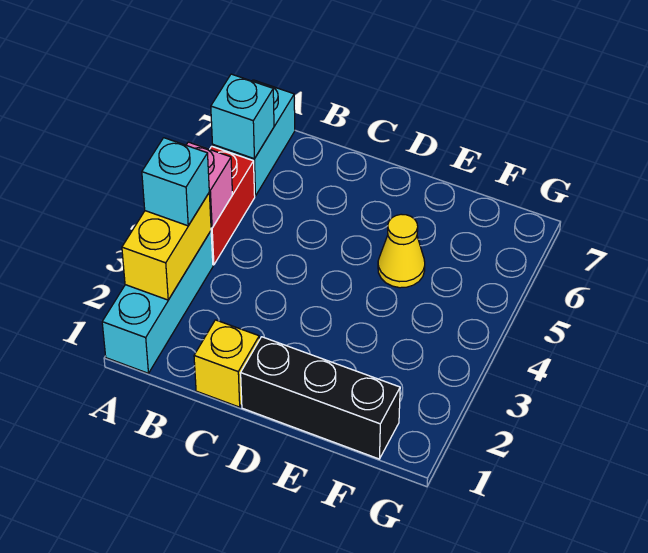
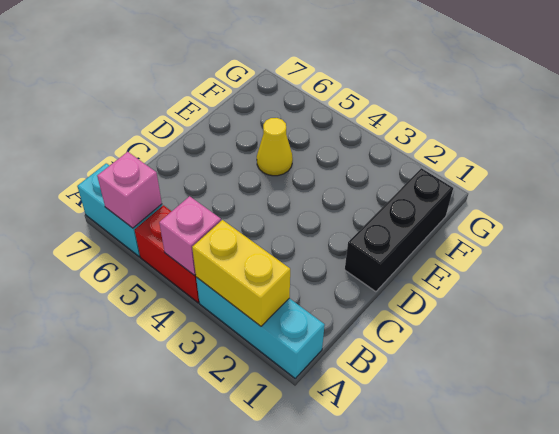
cyan 1x1 brick [142,138,209,226] -> none
cyan 1x1 brick [211,74,274,159] -> pink 1x1 brick [97,152,162,228]
yellow 1x1 brick [194,320,259,407] -> none

